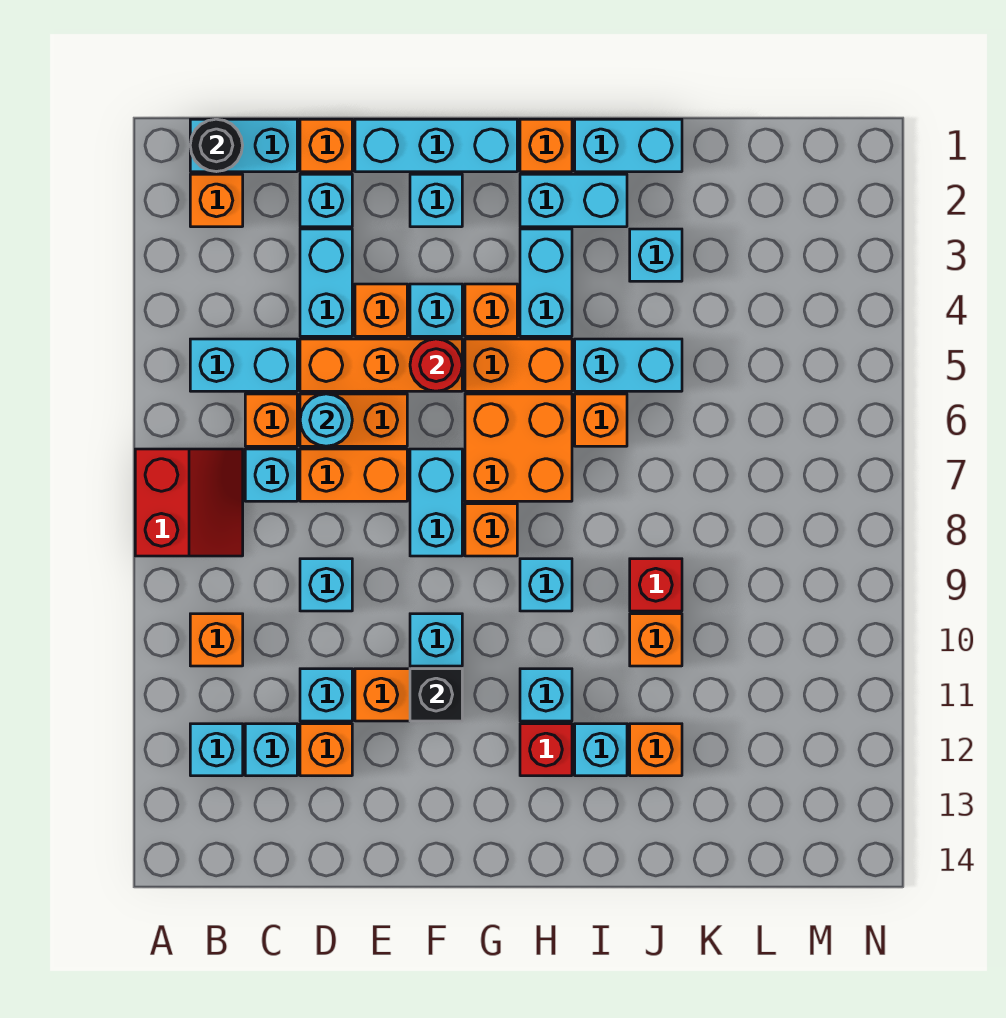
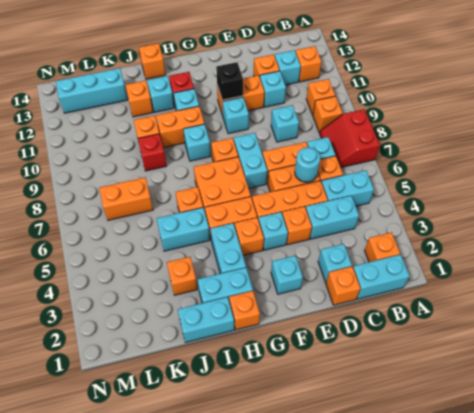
black 1x1 round brick [190,119,243,172] -> none
none -> orange 1x1 brick [313,96,343,133]
cyan 1x1 brick [190,724,243,776] -> orange 1x1 brick [295,46,321,82]
cyan 1x2 brick [300,229,352,336] -> cyan 1x2 brick turned to [306,196,359,239]
cyan 1x3 brick [355,119,517,172] -> cyan 1x3 brick moved to [56,68,128,113]
red 1x1 round brick [410,339,462,391] -> none
none -> orange 1x2 brick [156,106,204,148]
none -> orange 1x1 brick [139,43,165,79]
cyan 1x1 brick [630,229,682,281] -> orange 1x1 brick [167,257,197,295]
none -> orange 1x2 brick [99,177,153,220]

